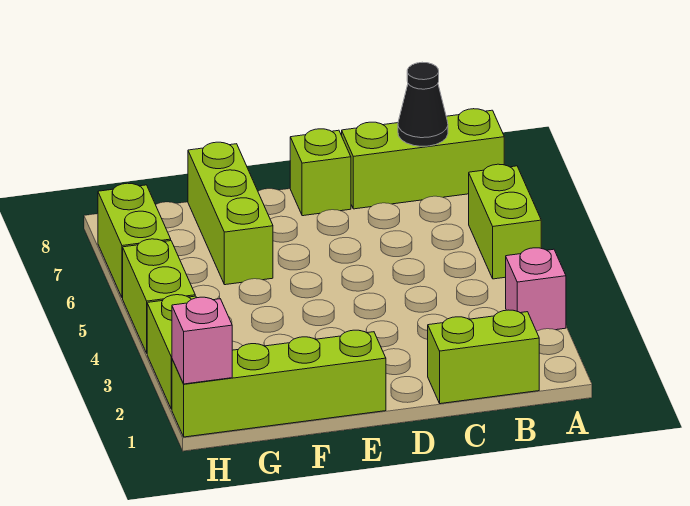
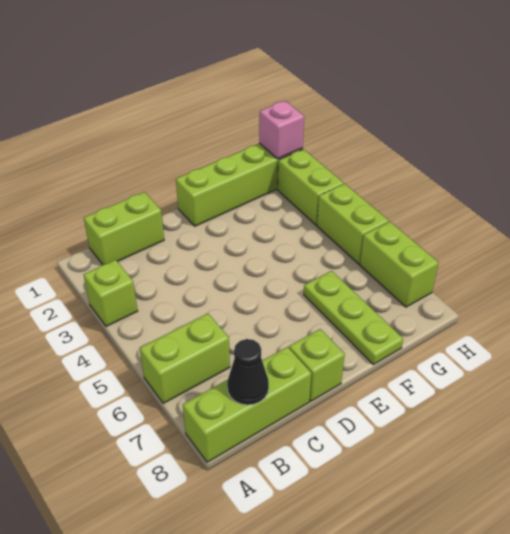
pink 1x1 brick [506,248,566,331] -> lime 1x1 brick [84,260,138,327]
lime 1x2 brick [469,164,541,279] -> lime 1x2 brick turned to [140,314,230,403]
lime 1x3 brick [188,142,273,285] -> lime 1x3 plate [304,271,403,364]

